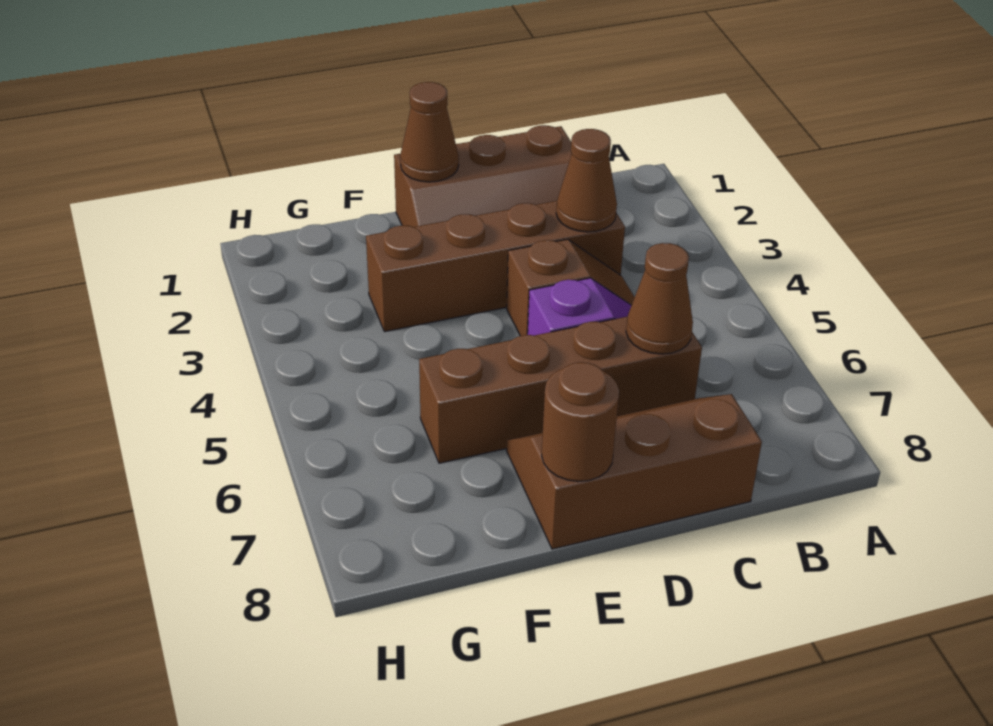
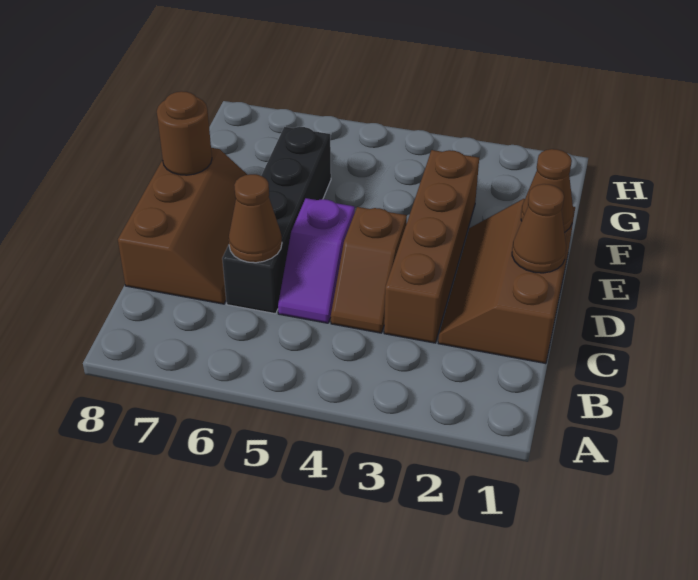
brown 1x1 cone [556,129,617,232] -> brown 1x1 cone moved to [512,184,566,273]
brown 1x4 brick [419,317,702,463] -> black 1x4 brick [222,127,331,314]

